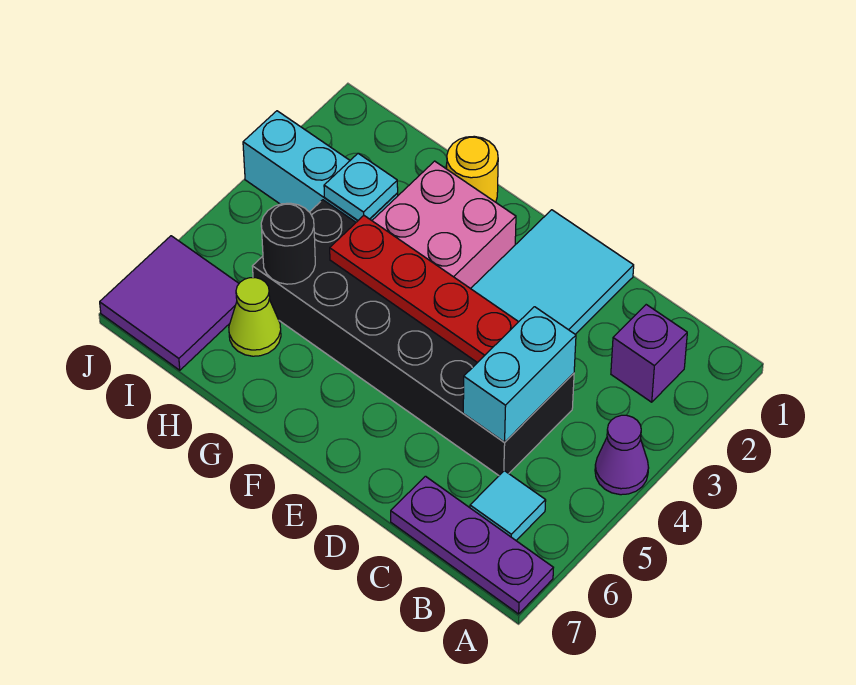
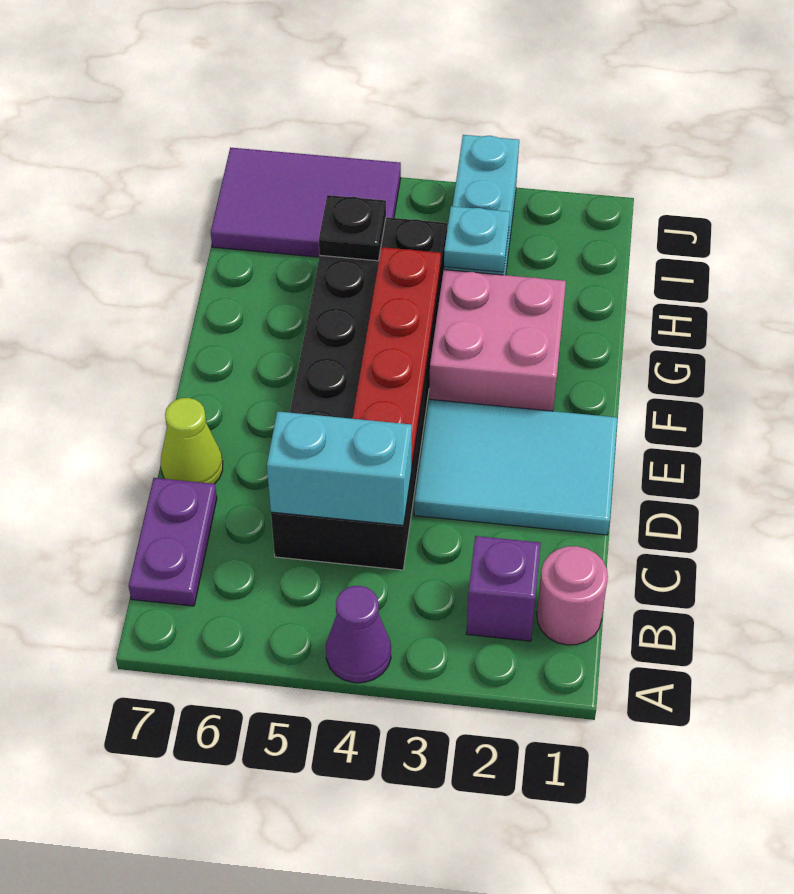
purple 1x3 plate [391,476,553,614] -> purple 1x2 plate [129,478,217,606]
none -> pink 1x1 round brick [537,546,608,645]
cyan 1x1 tile [470,471,546,540] -> none
yellow 1x1 round brick [447,136,498,202] -> none
black 1x1 round brick [261,203,315,284] -> black 1x1 plate [319,195,386,261]
lime 1x1 cone [229,278,281,356] -> lime 1x1 cone moved to [161,398,223,484]
purple 2x2 tile [100,236,239,370] -> purple 2x3 tile [211,148,401,257]

